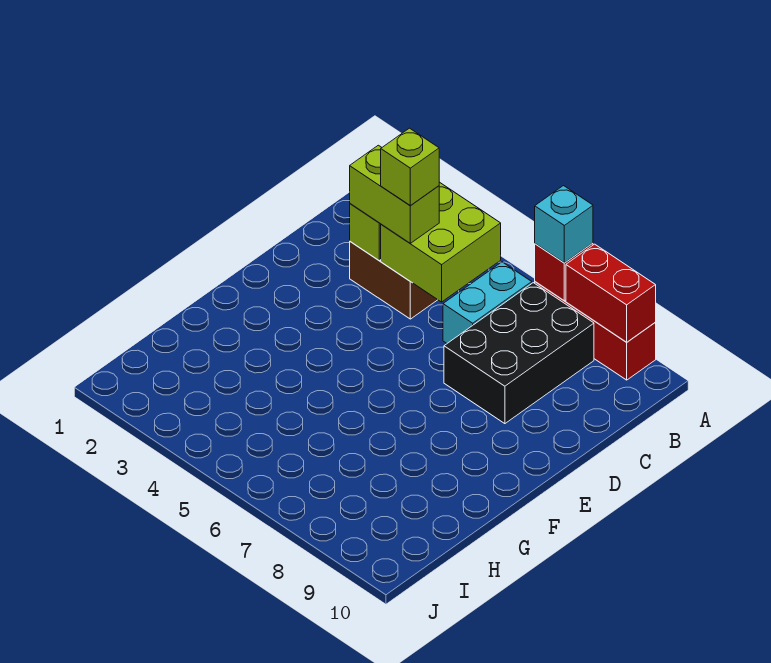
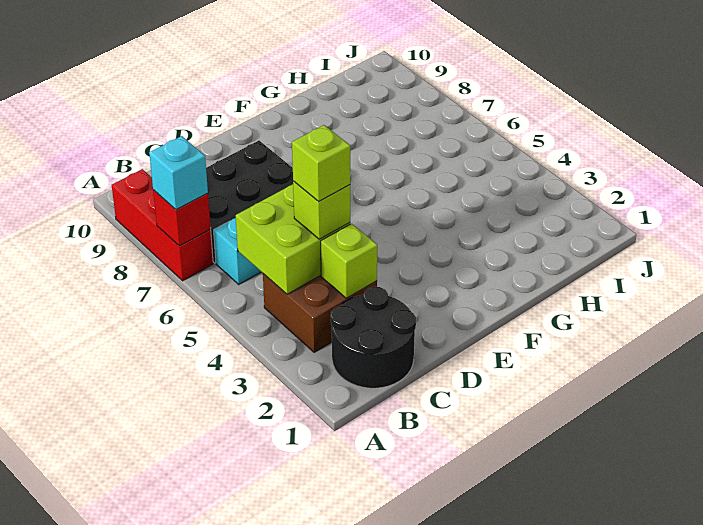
red 1x2 brick [566,244,656,342] -> none
none -> black 2x2 round brick [331,287,416,388]
lime 1x2 brick [350,145,439,243] -> lime 1x1 brick [293,181,350,239]

